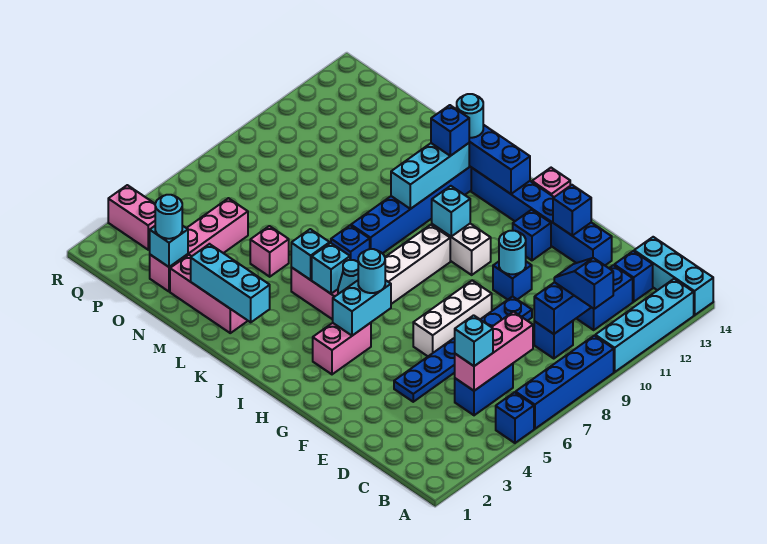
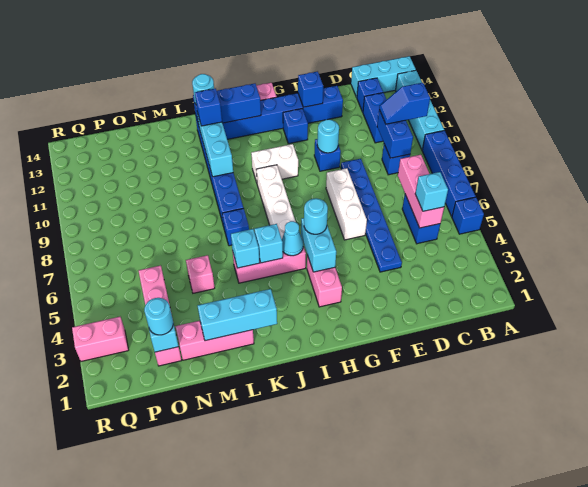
cyan 1x1 brick [432,186,470,236] -> none

